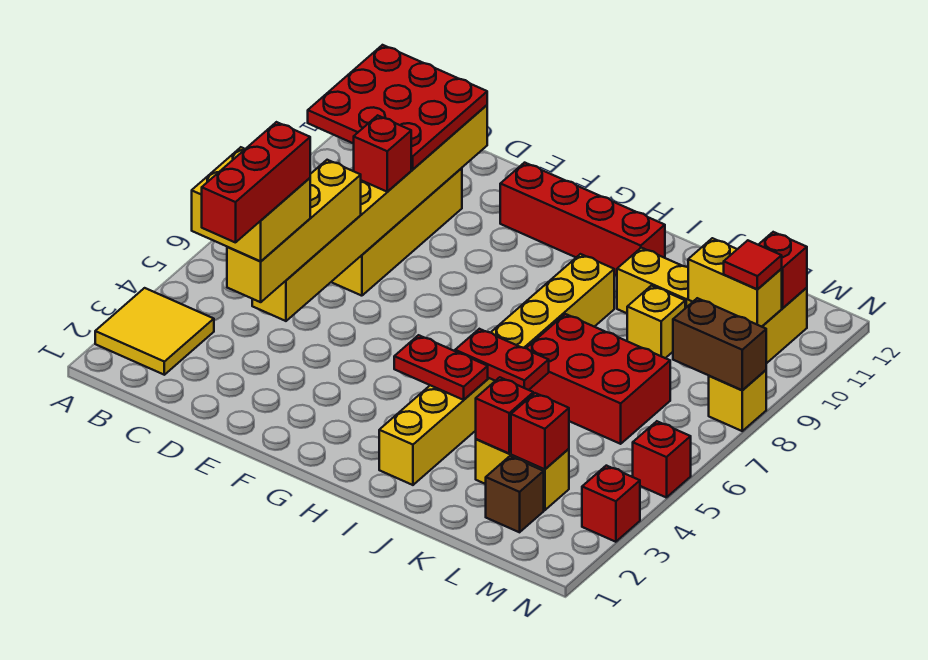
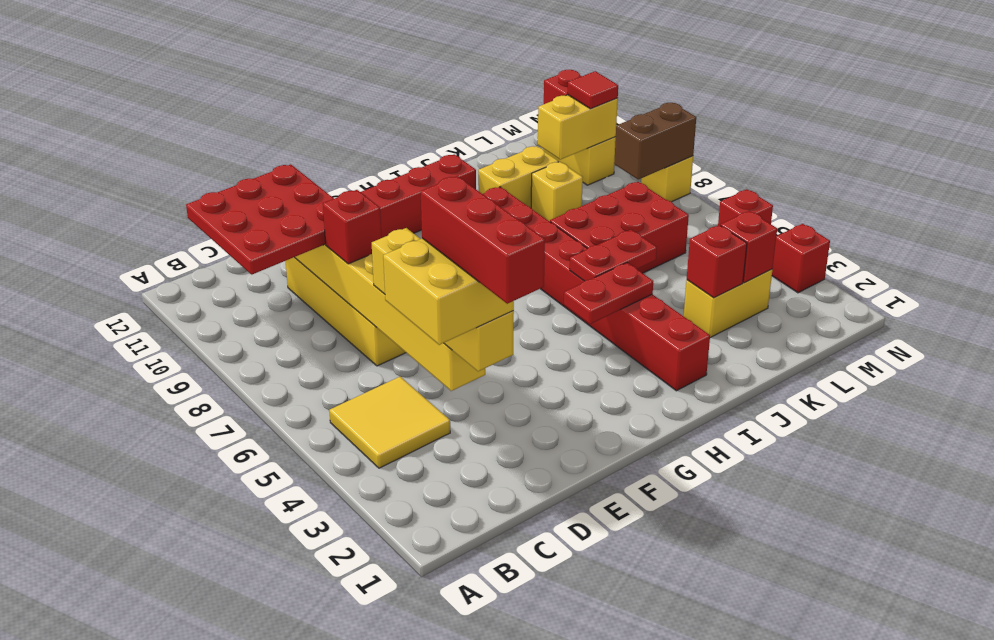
yellow 2x2 tile [95,288,214,375] -> yellow 2x2 tile moved to [329,377,450,468]
yellow 1x8 brick [379,254,614,485] -> red 1x8 brick [483,187,710,391]
brown 1x1 brick [486,456,544,532] -> none

